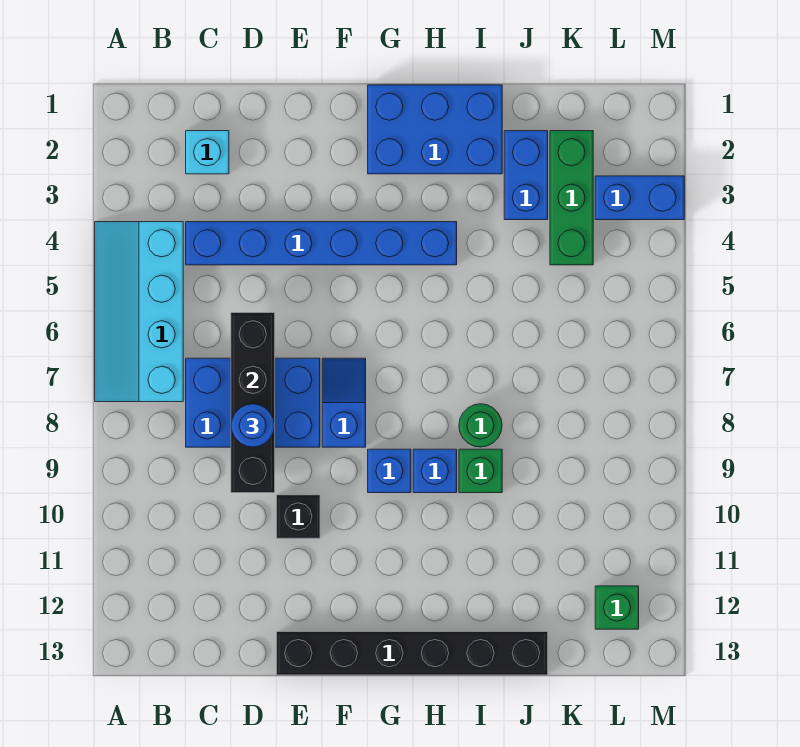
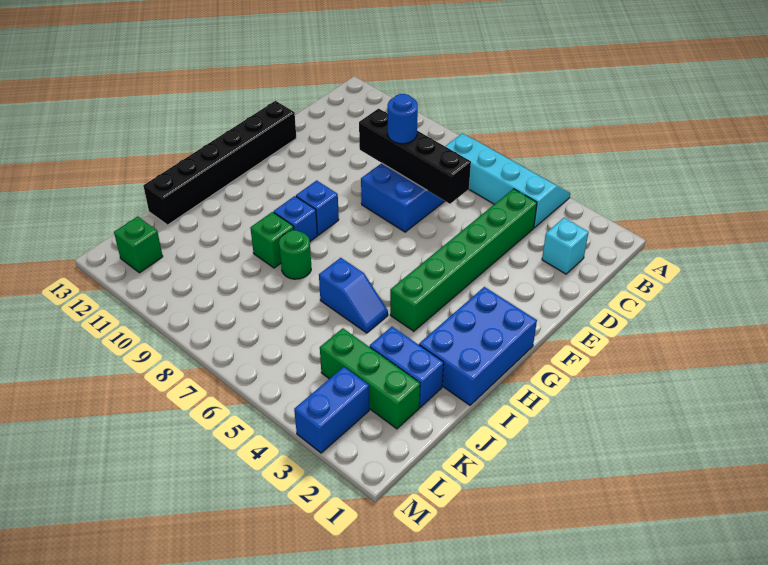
blue 1x6 brick [186,222,457,265] -> green 1x6 brick [390,189,537,331]
black 1x1 brick [277,495,320,538] -> none
blue 1x2 slope [322,358,366,447] -> blue 1x2 slope moved to [319,258,388,333]

